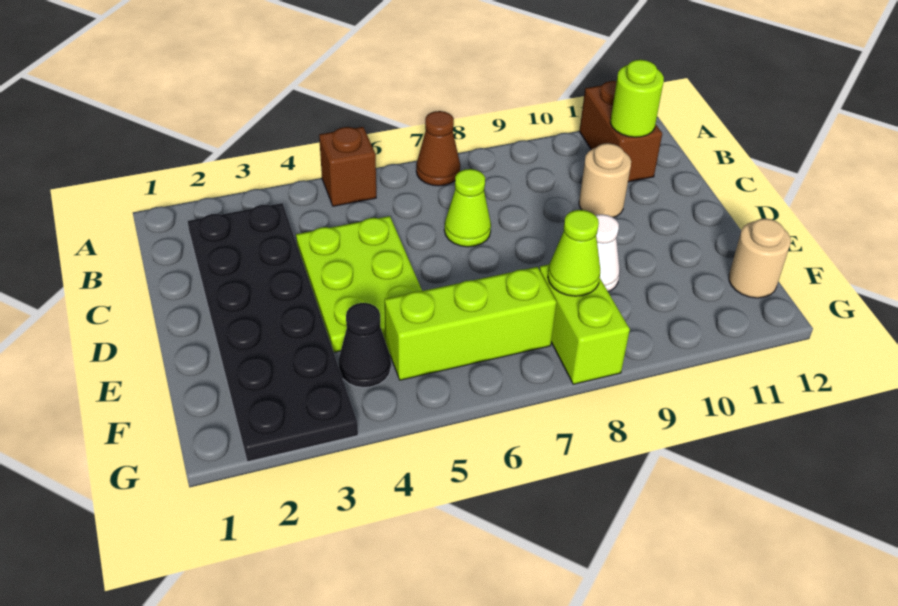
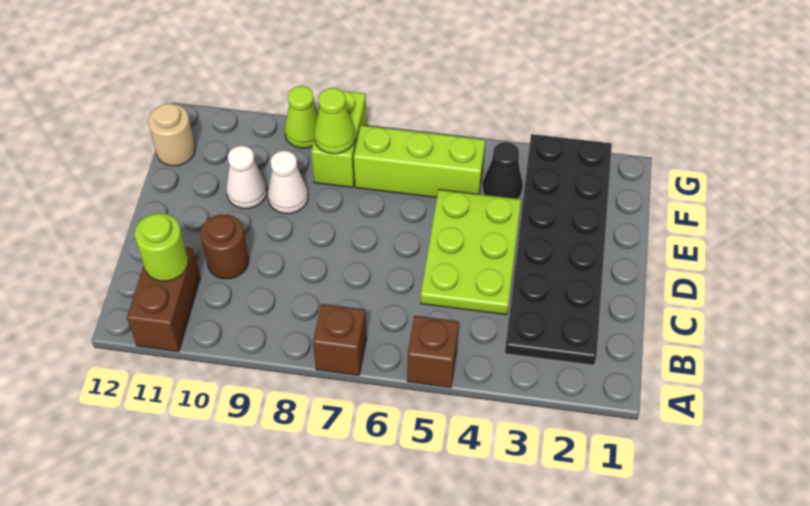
brown 1x1 cone [416,111,460,186] -> brown 1x1 brick [313,304,367,375]
lime 1x1 cone [444,169,491,247] -> lime 1x1 cone moved to [285,86,318,148]
tan 1x1 round brick [579,143,631,218] -> brown 1x1 round brick [200,215,249,279]
none -> white 1x1 cone [226,146,267,209]

